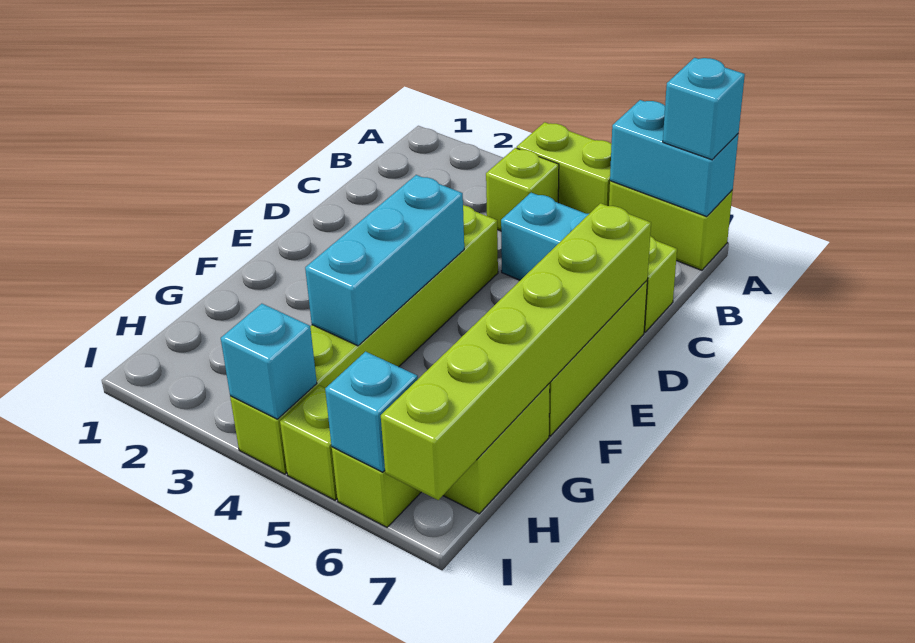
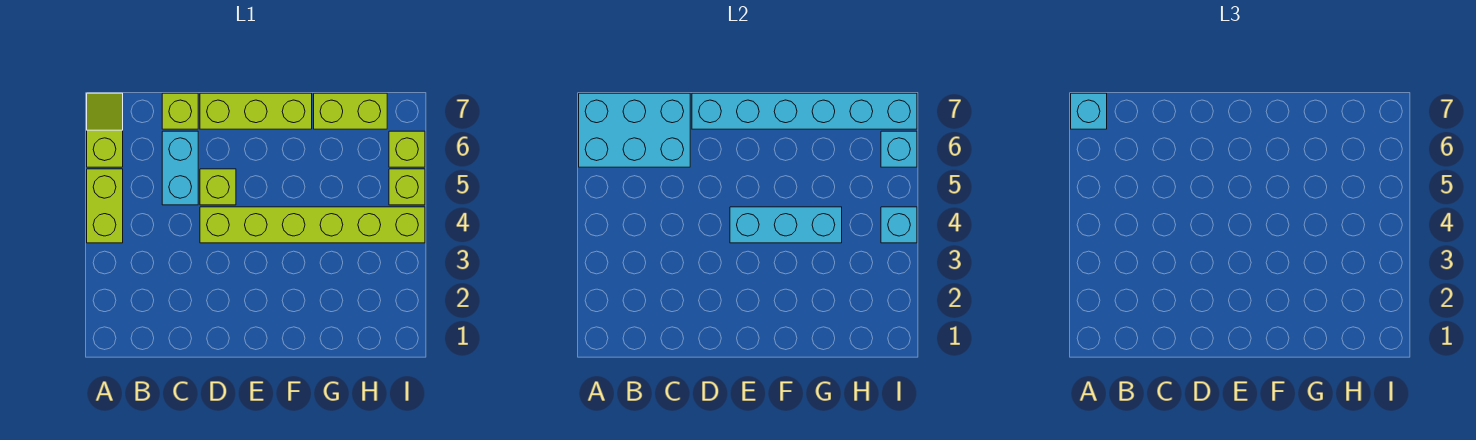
lime 1x2 brick [609,181,733,270] -> lime 1x2 slope [87,93,123,167]
cyan 1x2 brick [610,100,738,217] -> cyan 2x3 brick [579,93,690,167]
lime 1x1 brick [486,148,559,231] -> lime 1x1 brick moved to [200,169,236,205]
lime 1x6 brick [381,203,651,500] -> cyan 1x6 brick [692,93,917,129]

